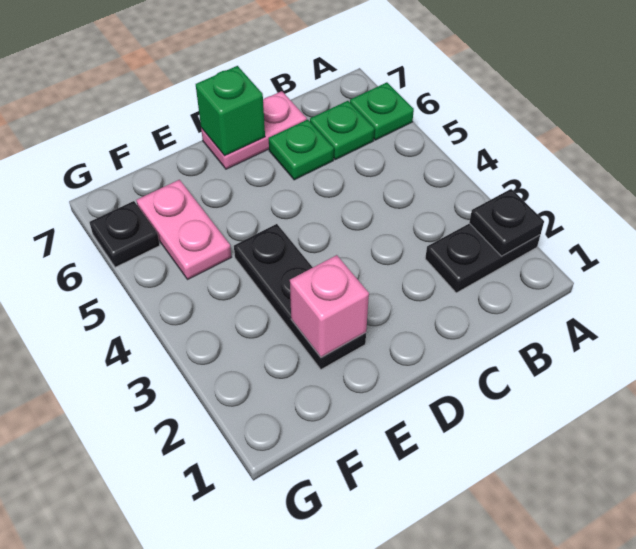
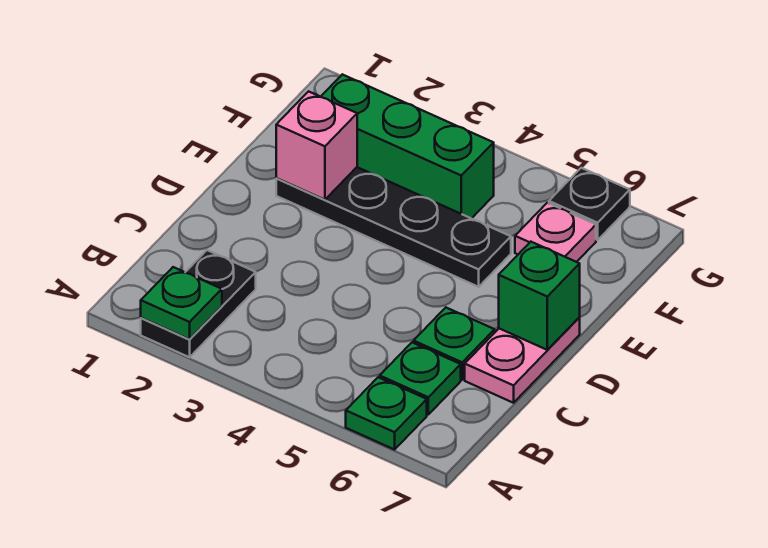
black 1x1 plate [469,189,544,256] -> green 1x1 plate [141,267,222,339]
black 1x3 plate [234,224,366,369] -> black 1x4 plate [276,167,511,287]
none -> green 1x3 brick [321,74,494,219]
pink 1x2 plate [136,180,231,279] -> pink 1x1 plate [515,203,596,262]

